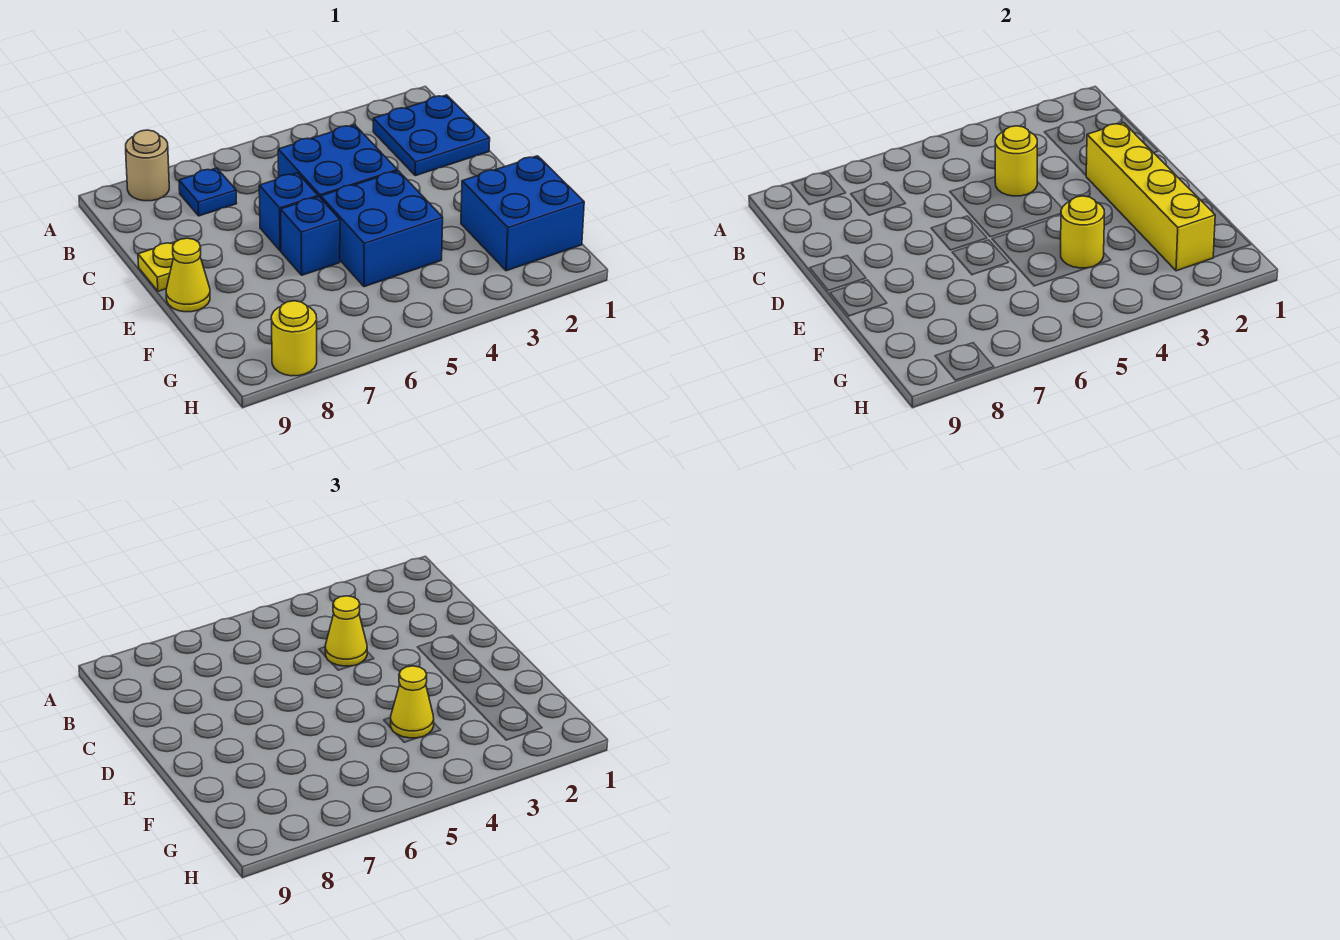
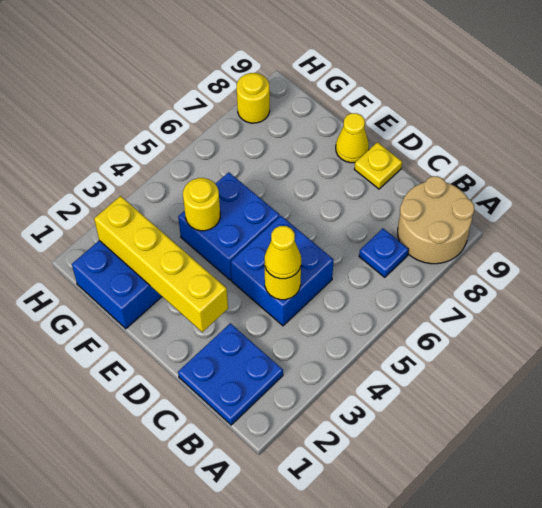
tan 1x1 round brick [126,130,169,201] -> tan 2x2 round brick [398,176,474,264]
blue 1x1 brick [259,173,318,251] -> none
blue 1x1 brick [281,197,340,275] -> none
yellow 1x1 cone [391,666,434,738] -> none

